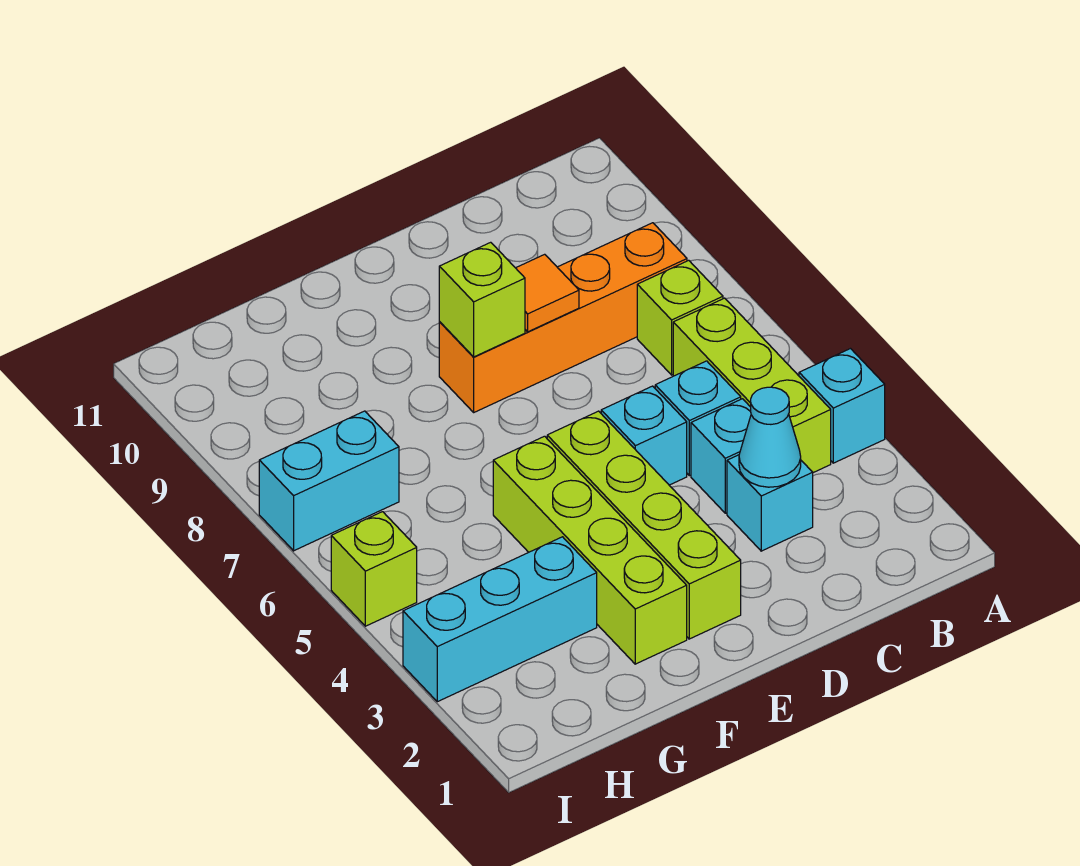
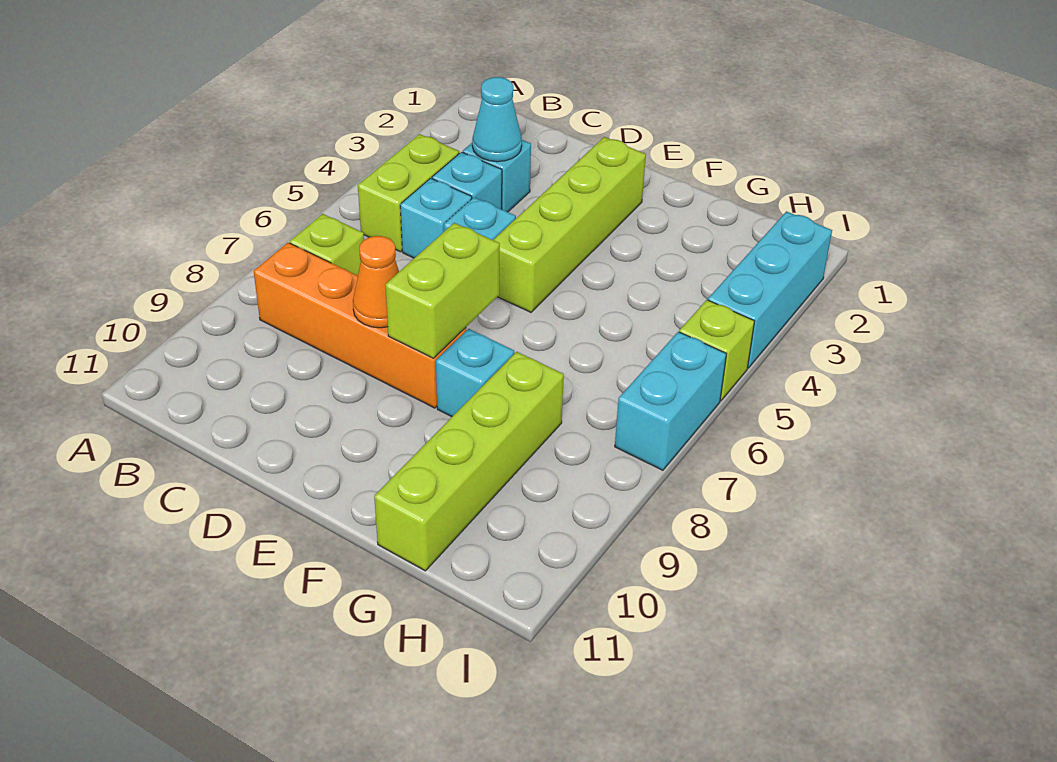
cyan 1x1 brick [799,349,885,463] -> cyan 1x1 brick moved to [436,329,514,417]
lime 1x3 brick [673,298,831,473] -> lime 1x2 brick [358,134,459,252]
orange 1x1 tile [516,254,579,332] -> orange 1x1 cone [353,236,399,328]
lime 1x1 brick [439,242,525,357] -> lime 1x2 brick [385,223,500,358]
lime 1x4 brick [493,436,687,664] -> lime 1x4 brick moved to [374,352,564,571]
cyan 1x3 brick [403,537,597,702] -> cyan 1x3 brick turned to [708,211,832,368]
cyan 1x2 brick [259,411,399,551] -> cyan 1x2 brick turned to [615,332,726,470]

